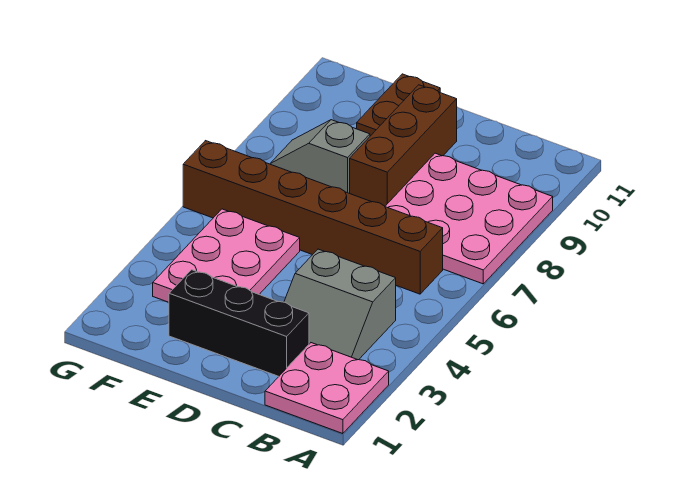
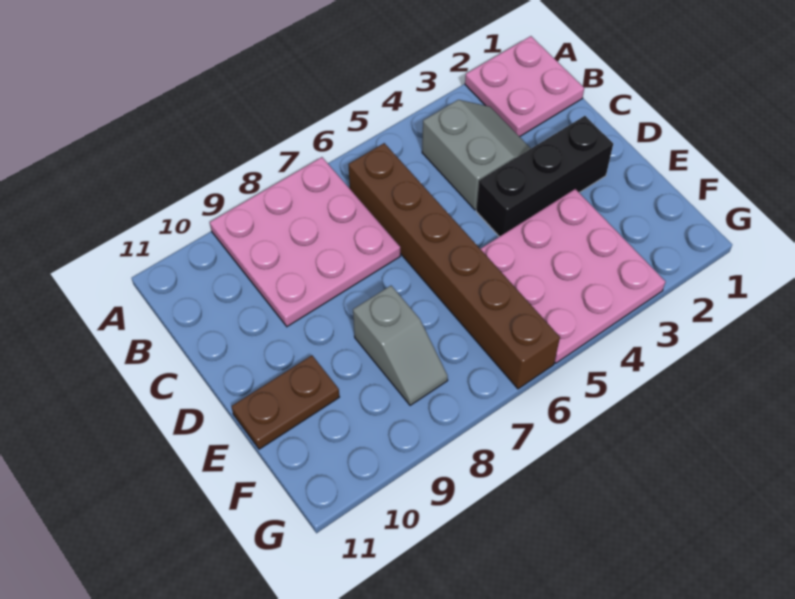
black 1x3 brick [169,270,309,376] -> black 1x3 brick turned to [476,116,613,237]
brown 1x3 brick [350,85,457,206] -> none
pink 2x3 plate [153,209,300,302] -> pink 3x3 plate [481,189,666,363]

